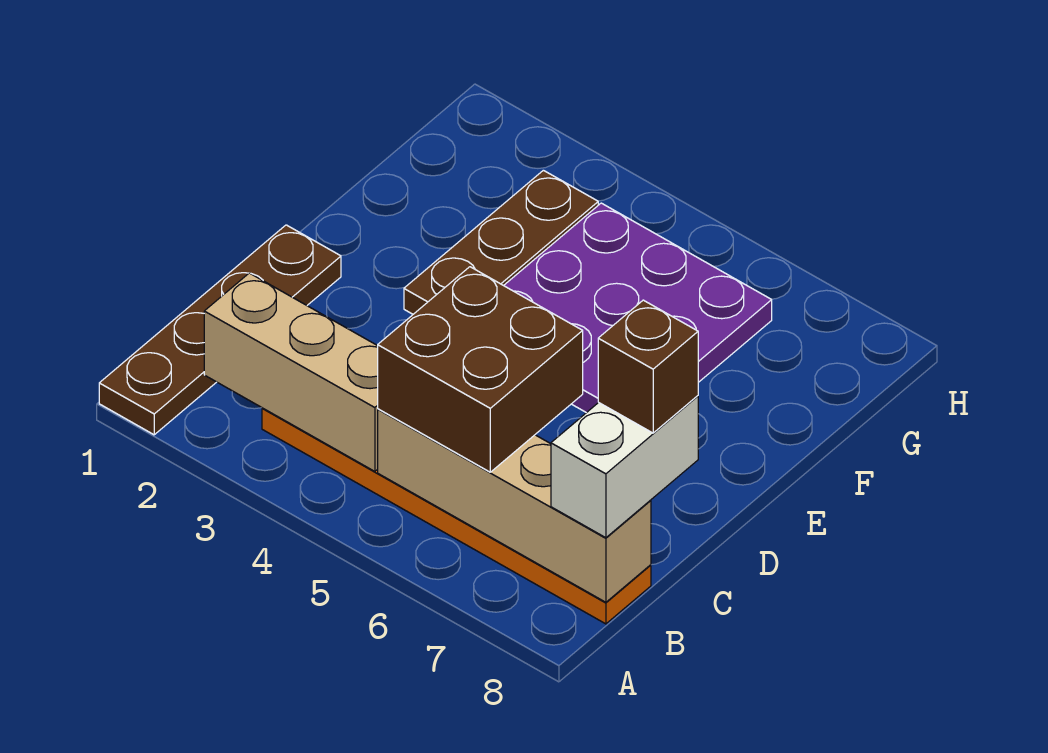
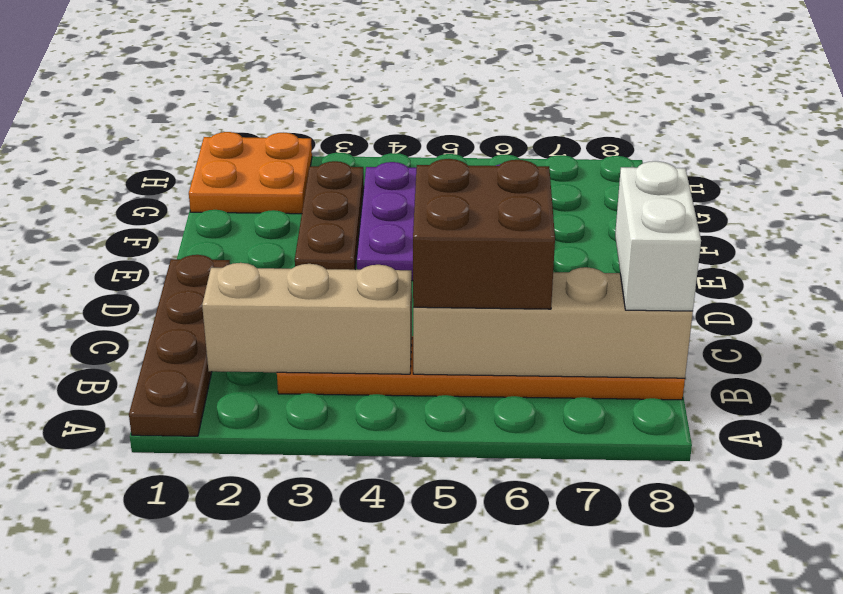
brown 1x1 brick [598,300,698,433] -> none
none -> orange 2x2 plate [189,132,312,214]

